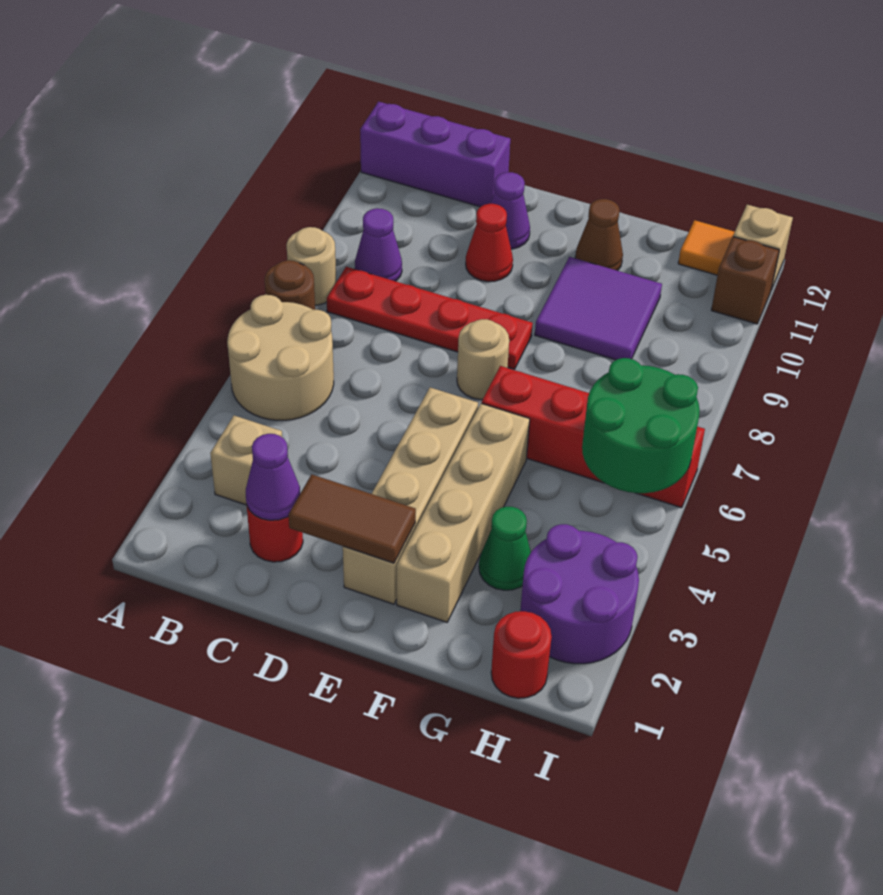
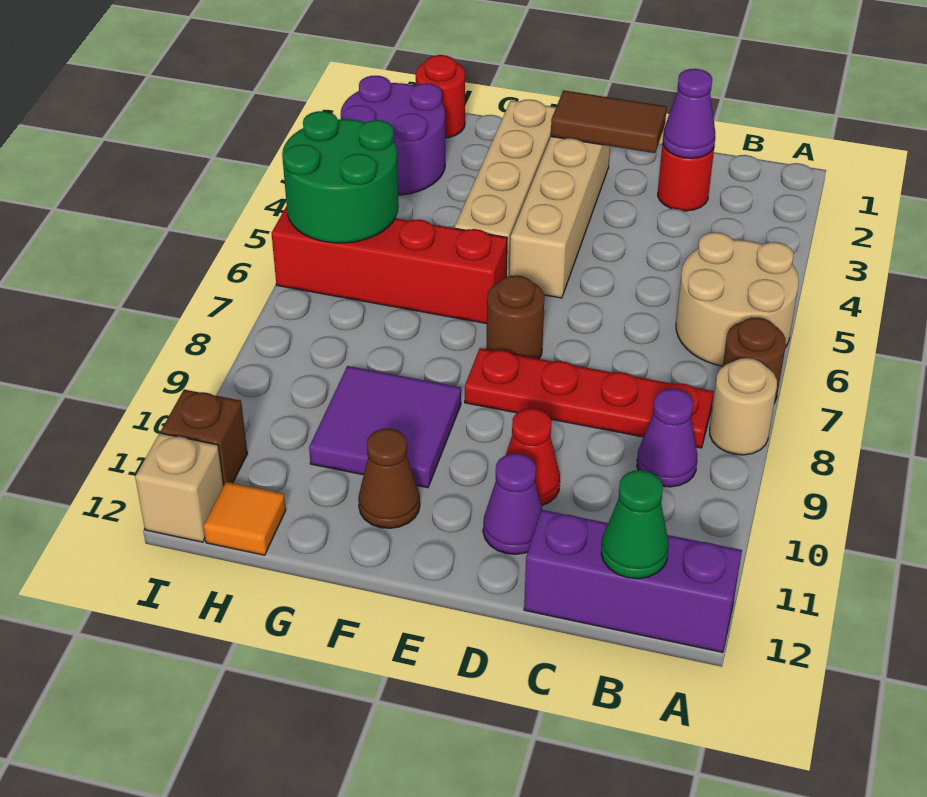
tan 1x1 brick [210,416,282,505] -> none
tan 1x1 round brick [457,319,509,400] -> brown 1x1 round brick [487,275,544,359]
green 1x1 cone [479,507,531,590] -> green 1x1 cone moved to [601,470,669,579]

